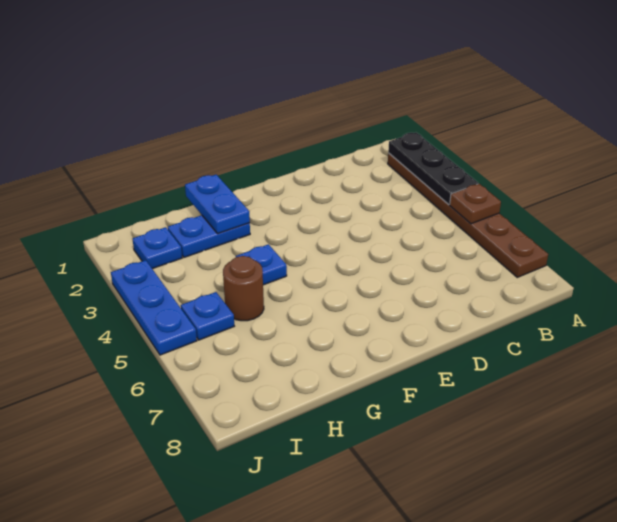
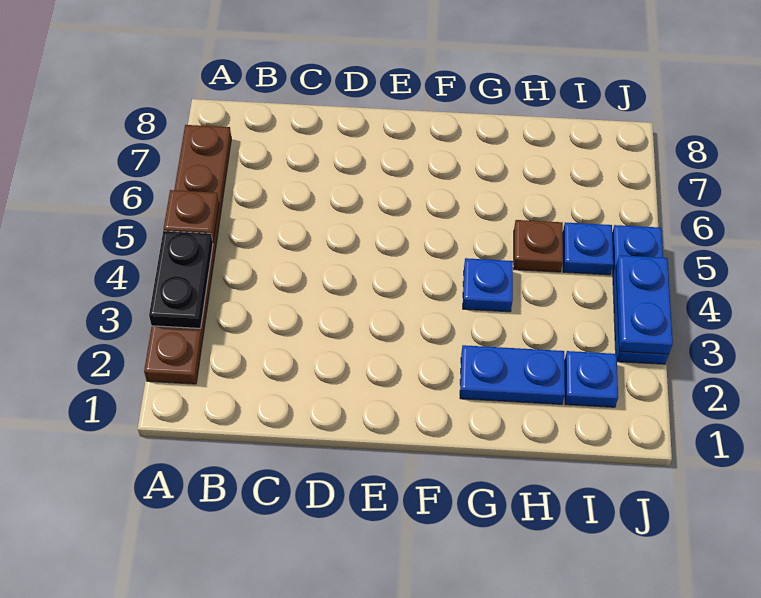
black 1x3 plate [388,133,478,205] -> black 1x2 plate [149,231,213,328]
blue 1x2 plate [185,175,250,234] -> blue 1x2 plate moved to [616,255,673,354]
brown 1x1 round brick [223,256,264,321] -> brown 1x1 plate [513,220,563,272]

